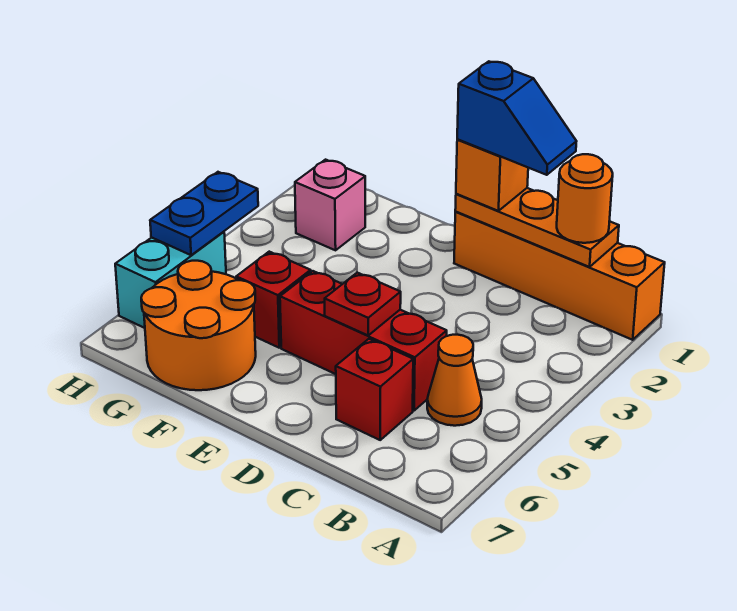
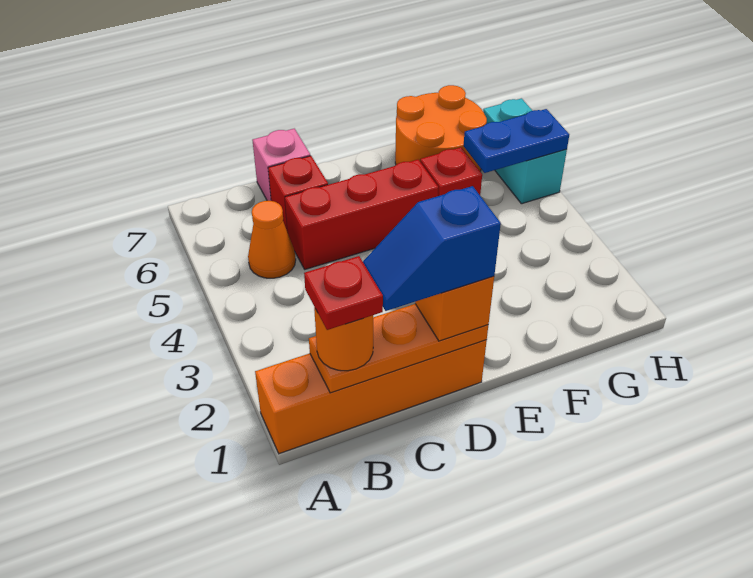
red 1x1 plate [325,273,401,335] -> red 1x1 plate moved to [304,256,383,330]
pink 1x1 brick [295,160,365,250] -> pink 1x1 brick moved to [252,129,310,201]
blue 1x2 plate [150,172,258,255] -> blue 1x2 plate turned to [464,109,569,173]

